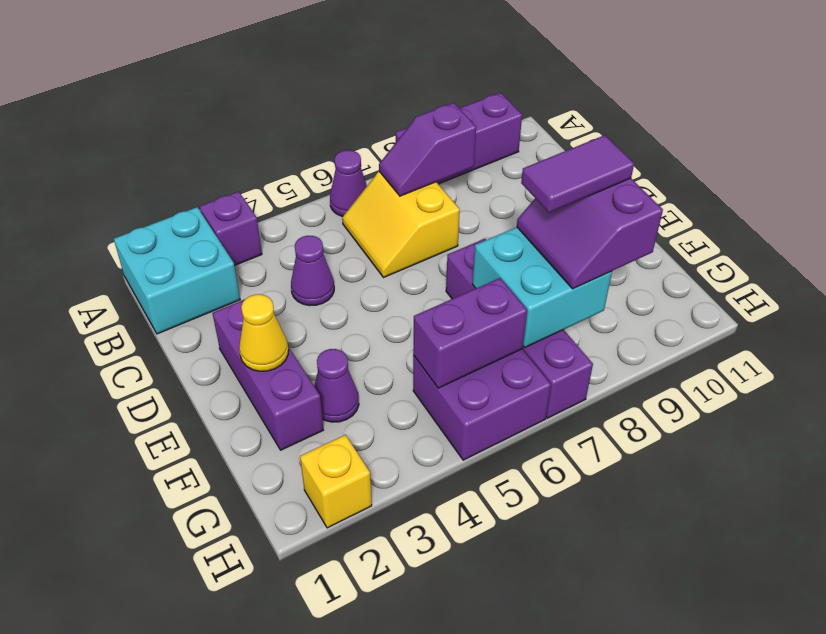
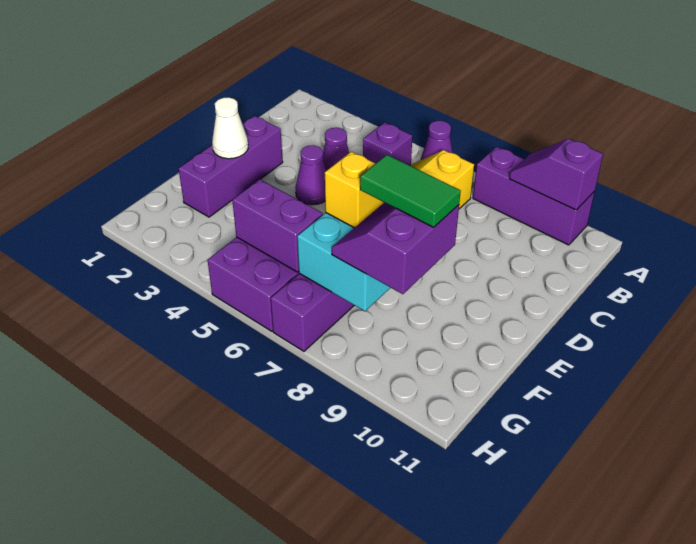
cyan 2x2 brick [114,207,240,334] -> none
purple 1x1 brick [200,192,262,266] -> purple 1x1 brick moved to [363,122,412,166]
purple 1x2 slope [379,103,476,196] -> purple 1x2 slope moved to [510,139,603,210]
yellow 1x1 cone [239,294,288,371] -> white 1x1 cone [212,97,248,159]
purple 1x1 cone [314,349,359,422] -> purple 1x1 cone moved to [296,145,326,205]
purple 1x2 tile [521,135,634,213] -> green 1x2 tile [360,155,461,227]
yellow 1x1 brick [300,435,372,528] -> yellow 1x1 brick moved to [325,152,384,228]

